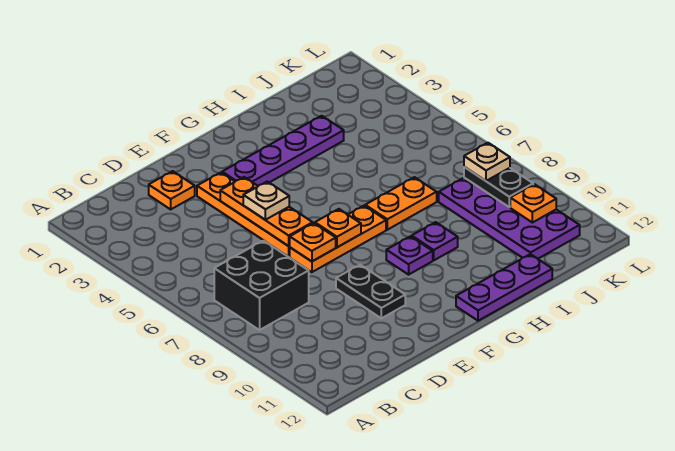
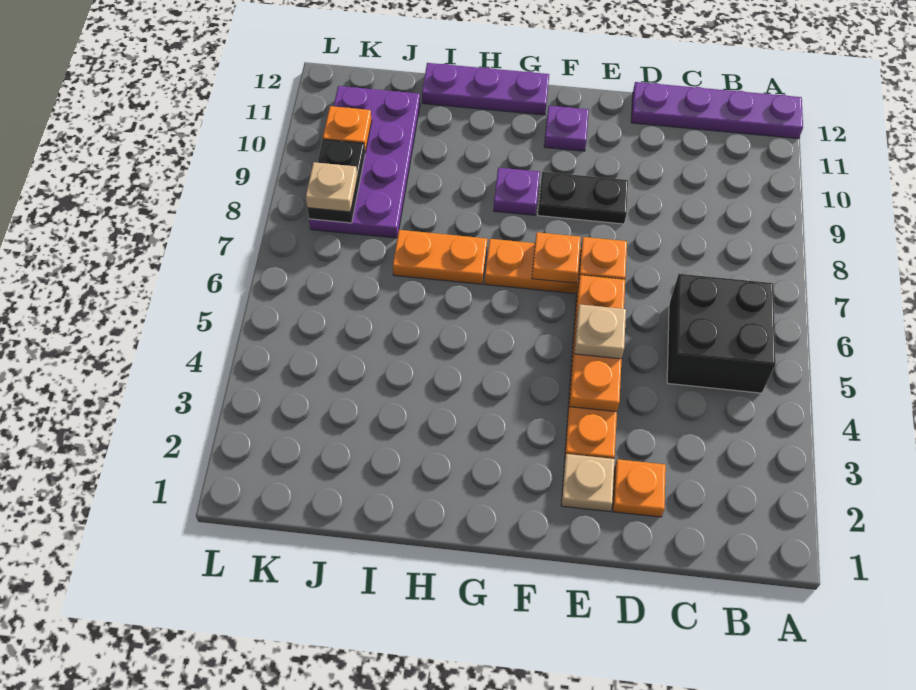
black 2x2 brick [214,241,309,330] -> black 2x2 brick moved to [667,274,776,393]
none -> tan 1x1 plate [561,454,615,512]
black 1x2 plate [336,265,405,318] -> black 1x2 plate turned to [538,172,628,224]
purple 1x4 plate [222,116,344,186] -> purple 1x4 plate moved to [631,82,803,139]
purple 1x1 plate [412,222,458,260] -> purple 1x1 plate moved to [544,106,589,151]

